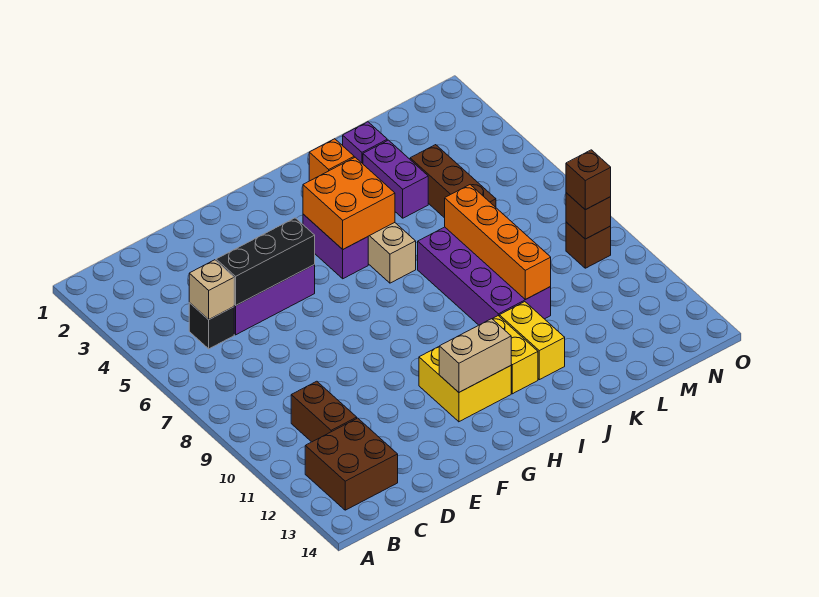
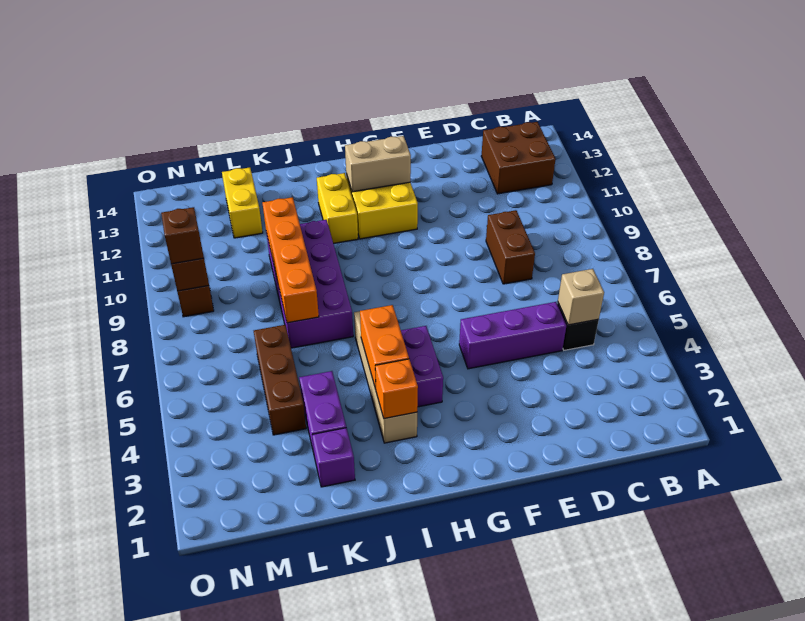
brown 1x2 brick [291,381,357,442] -> brown 1x2 brick moved to [486,210,535,284]
black 1x3 brick [216,218,315,306] -> none
orange 2x2 brick [303,157,395,249] -> orange 1x2 brick [360,305,409,389]
yellow 1x2 brick [499,302,565,380] -> yellow 1x2 brick moved to [222,167,263,238]

